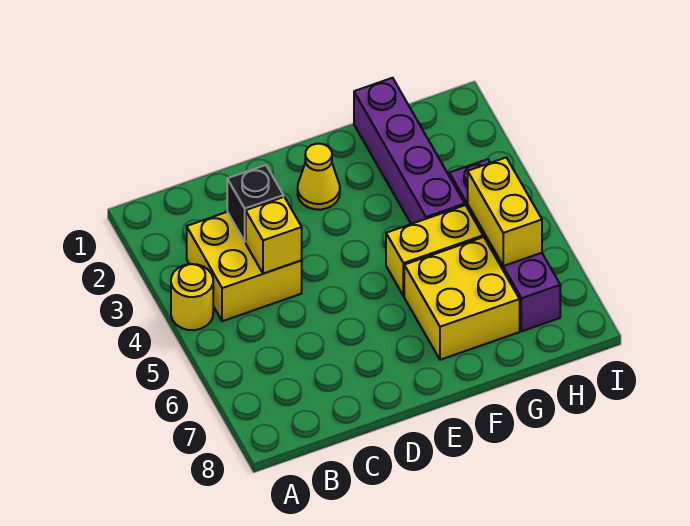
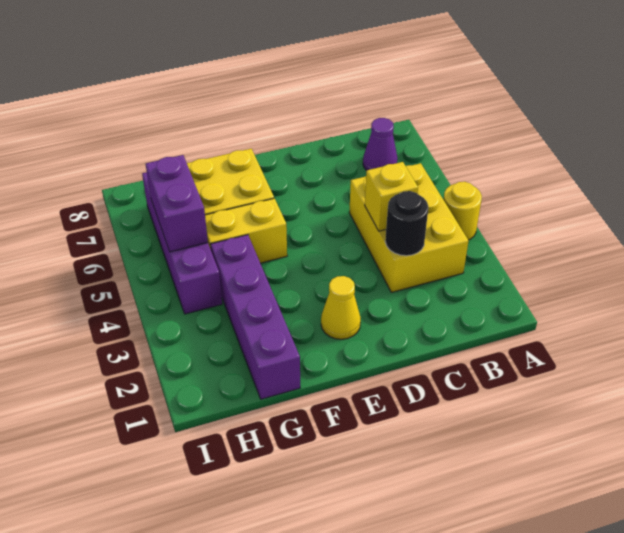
yellow 2x2 brick [187,212,302,321] -> yellow 2x3 brick [349,163,469,292]
none -> purple 1x1 cone [363,118,398,171]
black 1x1 brick [227,165,283,242] -> black 1x1 round brick [385,191,428,256]
yellow 1x2 brick [468,158,542,266] -> purple 1x2 brick [146,155,208,252]

